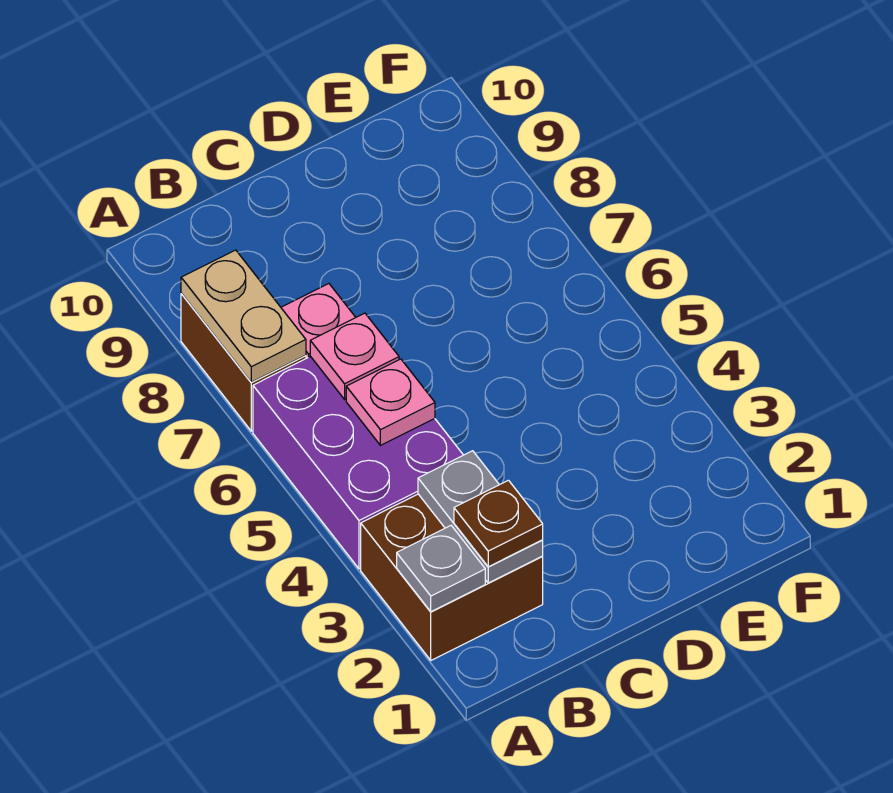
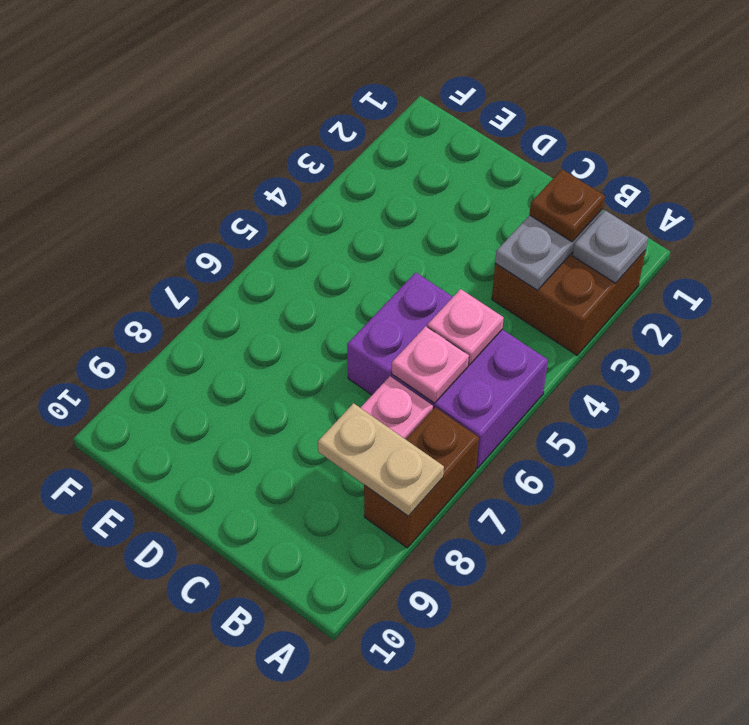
purple 2x3 brick [253,356,463,569] -> purple 2x3 brick turned to [347,272,548,468]
tan 1x2 plate [181,250,306,382] -> tan 1x2 plate turned to [318,403,444,516]

